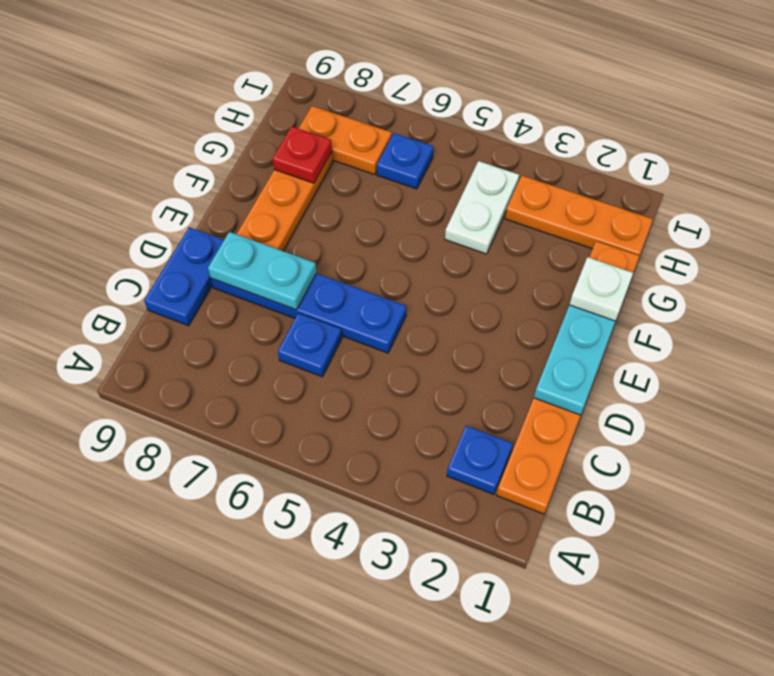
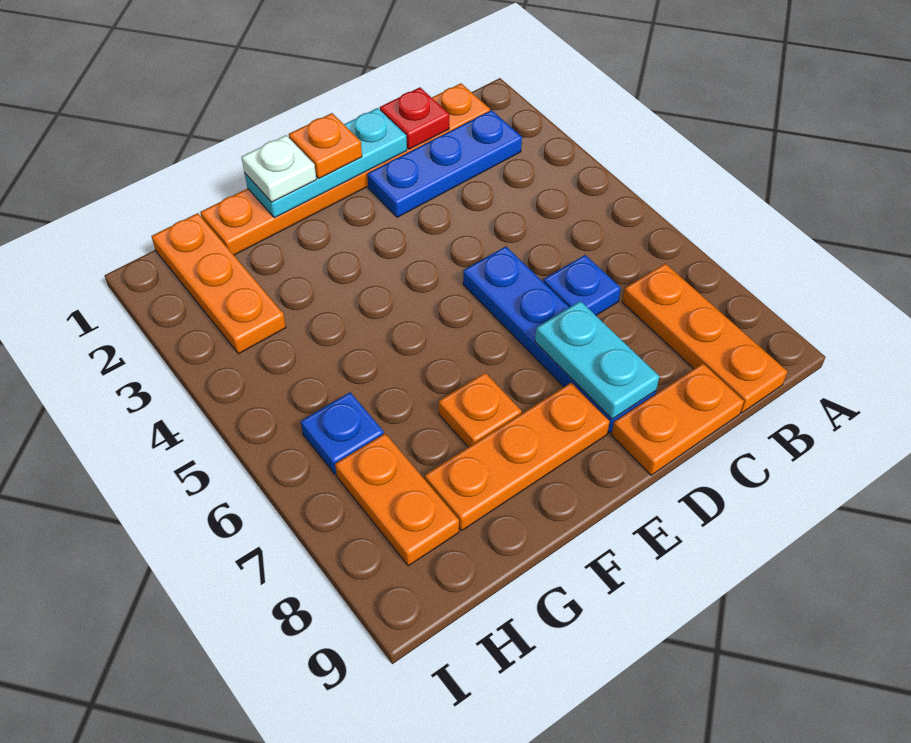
blue 1x1 plate [447,426,513,494] -> blue 1x3 plate [367,110,522,217]
none -> orange 1x3 plate [622,264,787,413]
blue 1x2 plate [144,227,224,326] -> orange 1x2 plate [612,364,744,475]
none -> orange 1x1 plate [289,113,362,178]
none -> orange 1x1 plate [439,373,521,447]
white 1x2 plate [445,161,519,254] -> none
red 1x1 plate [273,126,332,183] -> red 1x1 plate moved to [380,87,449,150]

